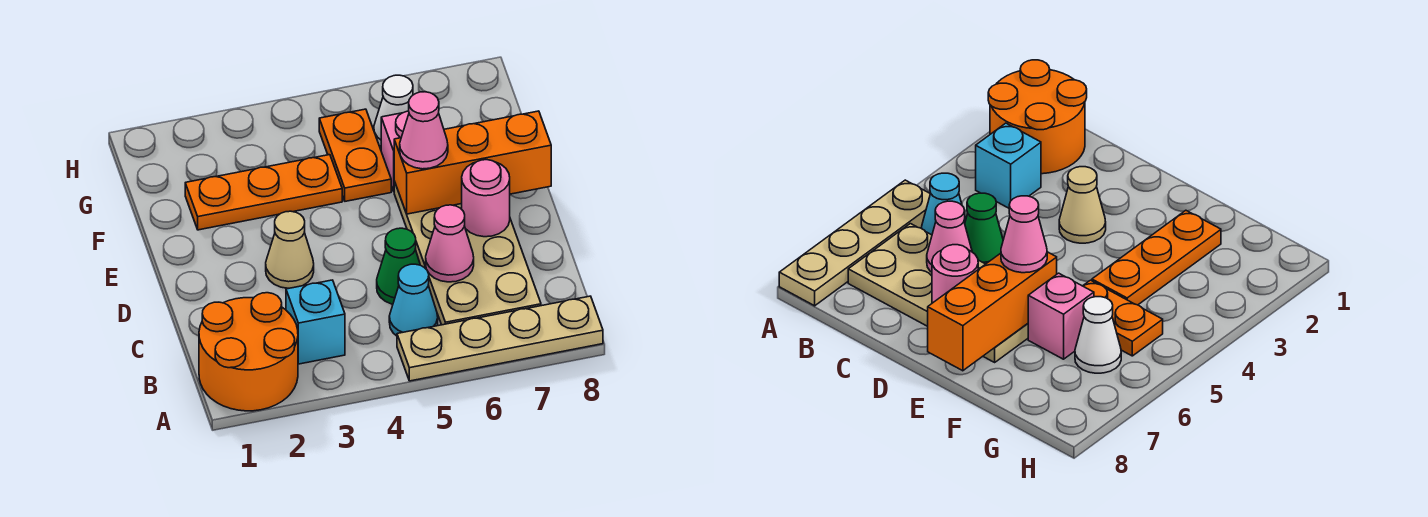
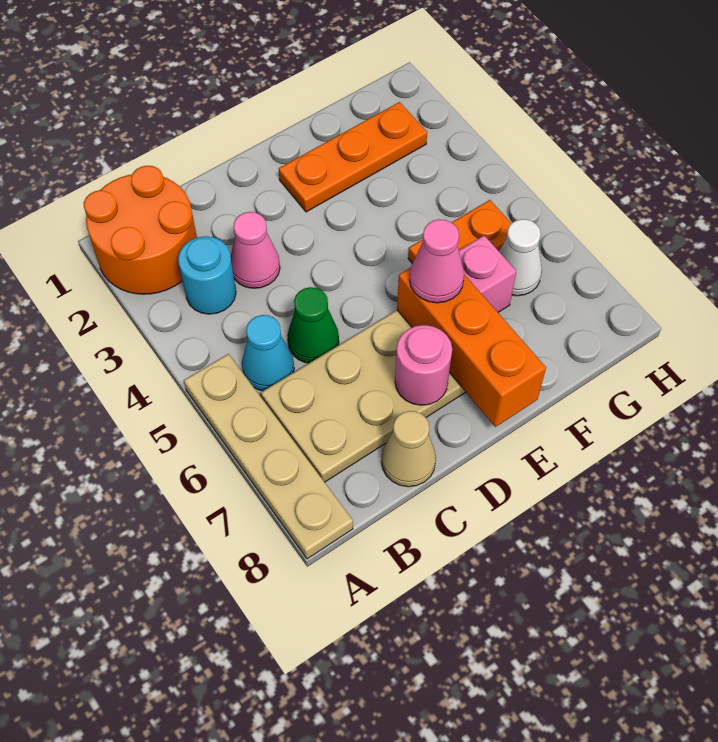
cyan 1x1 brick [286,280,345,364] -> cyan 1x1 round brick [178,236,236,314]
pink 1x1 cone [426,205,474,282] -> pink 1x1 cone moved to [230,212,280,288]
tan 1x1 cone [266,211,314,288] -> tan 1x1 cone moved to [382,411,436,487]
orange 1x3 plate [185,155,342,230] -> orange 1x3 plate turned to [279,102,427,212]

